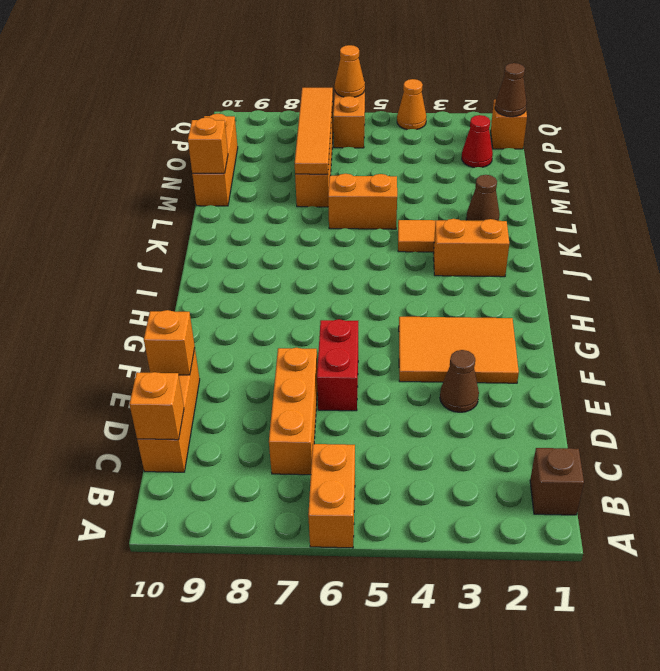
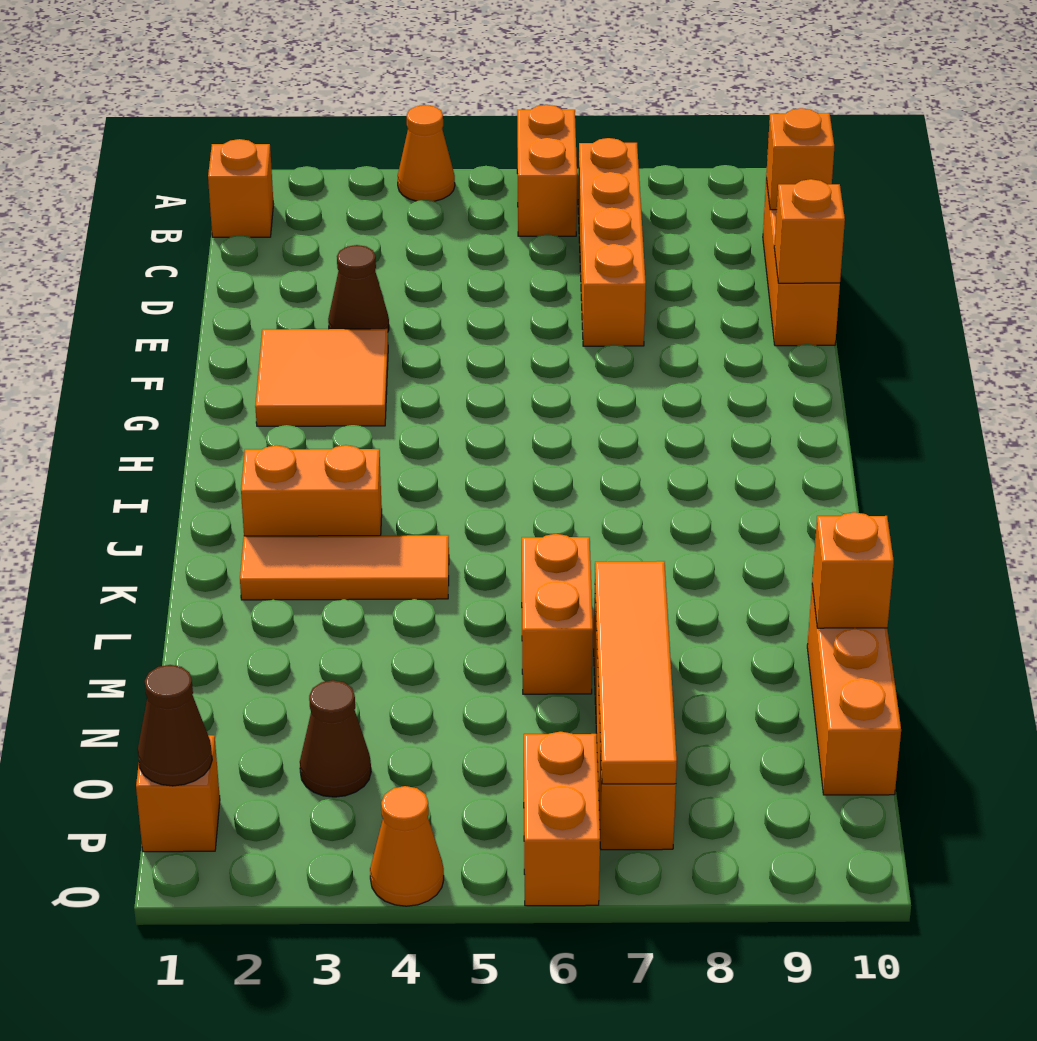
brown 1x1 brick [530,448,584,515] -> orange 1x1 brick [208,139,274,237]
orange 1x3 brick [269,348,317,475] -> orange 1x4 brick [578,138,646,346]
red 1x2 brick [317,319,358,411] -> none
orange 2x3 tile [399,317,519,383] -> orange 2x2 tile [255,329,388,426]
brown 1x1 cone [466,175,500,221] -> brown 1x1 cone moved to [300,680,371,797]
orange 1x2 brick [328,174,397,229] -> orange 1x2 brick turned to [522,534,593,694]
red 1x1 cone [462,115,493,168] -> none
orange 1x1 cone [335,45,365,97] -> orange 1x1 cone moved to [398,105,455,201]

